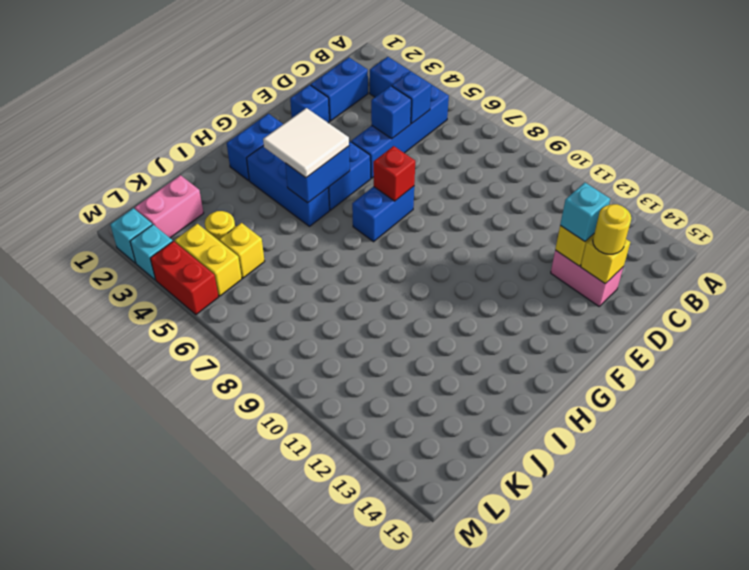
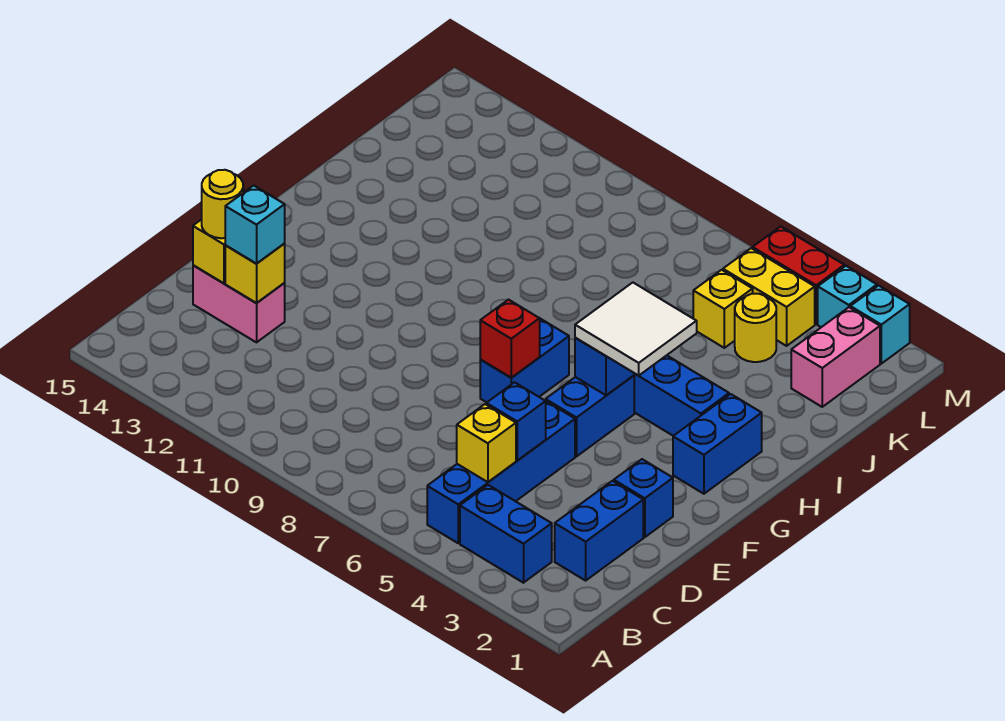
blue 1x1 brick [392,71,431,124] -> yellow 1x1 brick [457,404,516,482]

